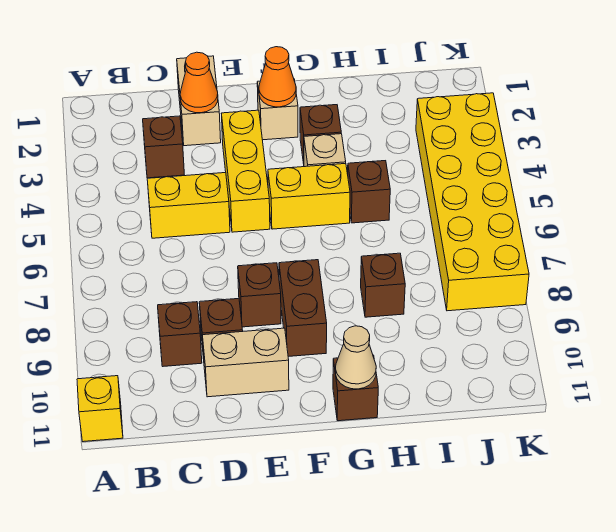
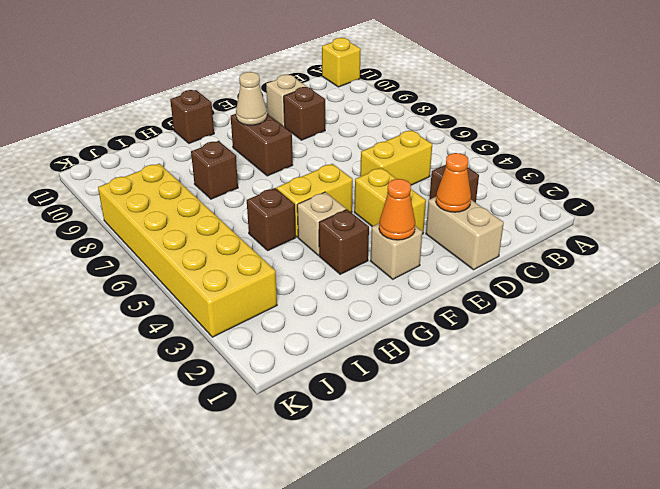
brown 1x1 brick [158,302,202,366] -> none
tan 1x2 brick [202,328,289,397] -> tan 1x1 brick [266,75,307,127]
yellow 1x3 brick [221,110,270,232] -> yellow 1x2 brick [354,168,426,234]
brown 1x1 brick [238,263,281,327] -> none
tan 1x1 cone [336,326,376,389] -> tan 1x1 cone moved to [236,72,267,125]

